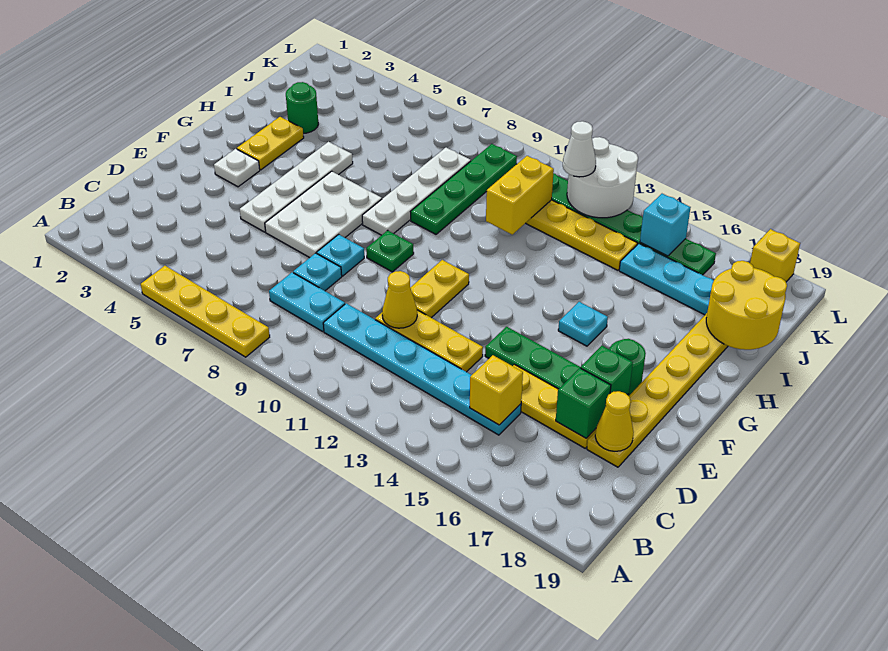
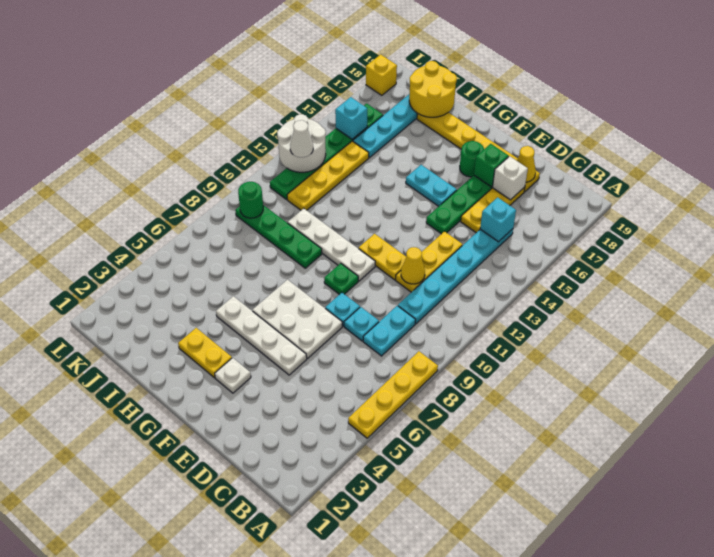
yellow 1x1 brick [470,355,523,425] -> cyan 1x1 brick [480,197,516,242]
green 1x1 brick [556,368,611,438] -> white 1x1 brick [493,156,528,200]
white 1x4 plate [362,148,471,235] -> white 1x4 plate moved to [288,208,375,281]
cyan 1x1 plate [558,302,608,346] -> cyan 1x2 plate [406,165,457,206]
green 1x1 round brick [286,82,318,133] -> green 1x1 round brick moved to [238,182,263,218]
yellow 1x2 brick [486,156,554,234] -> none

